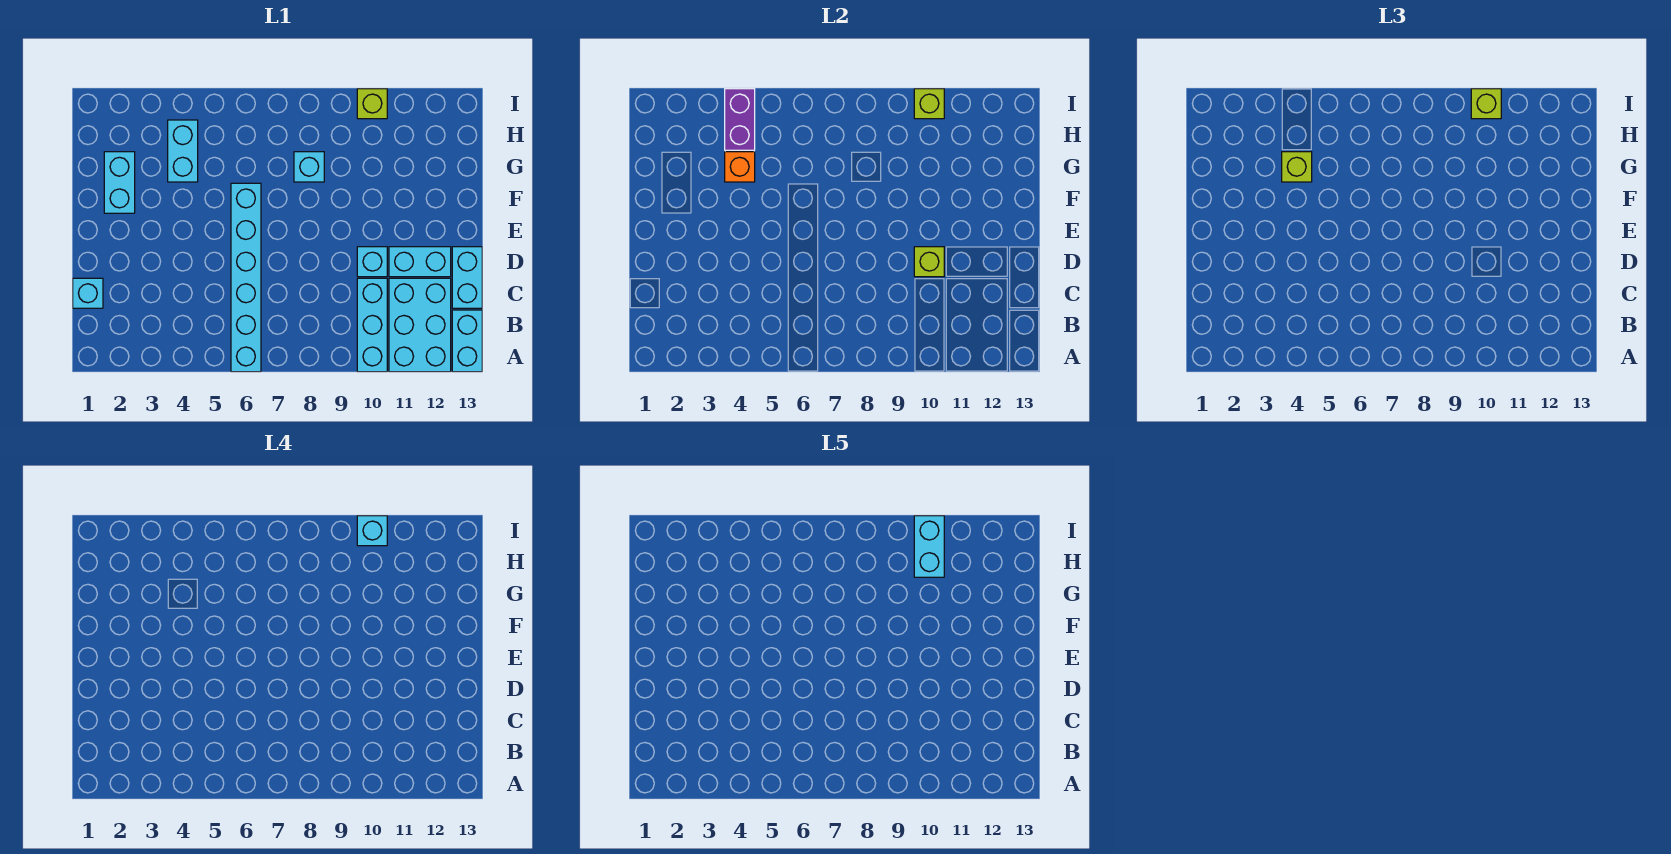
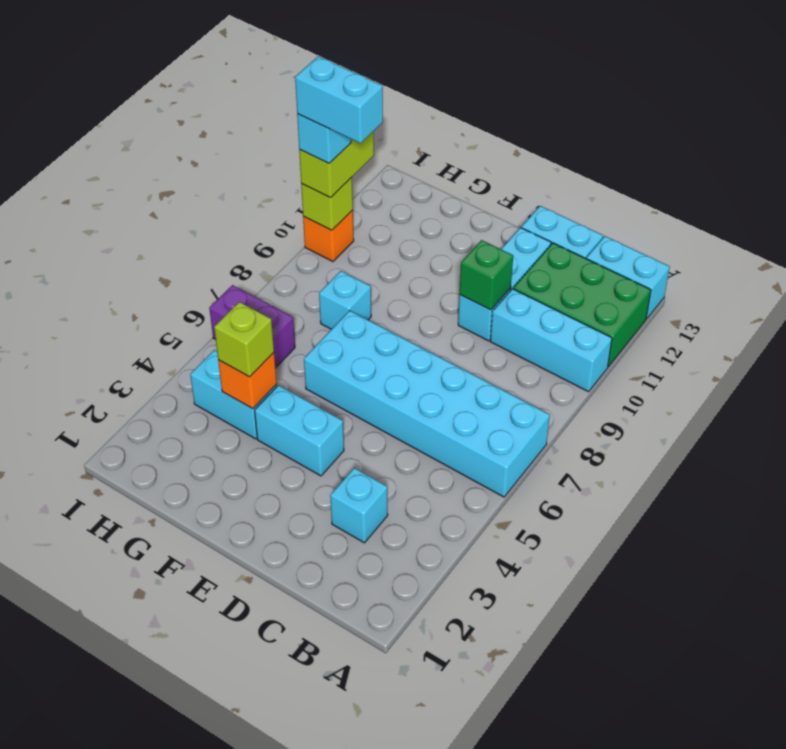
cyan 1x6 brick [231,183,261,372] -> cyan 2x6 brick [304,311,550,497]
cyan 2x3 brick [389,278,451,372] -> green 2x3 brick [513,243,651,367]
cyan 1x1 brick [73,278,103,308] -> cyan 1x1 brick moved to [330,468,388,543]
lime 1x1 brick [914,247,944,277] -> green 1x1 brick [460,240,513,310]
cyan 1x2 brick [104,152,135,213] -> cyan 1x2 brick moved to [255,385,344,476]
purple 1x2 brick [725,89,755,150] -> purple 1x2 brick moved to [209,285,295,368]
lime 1x1 brick [357,89,387,119] -> orange 1x1 brick [303,210,354,262]
lime 1x1 brick [1471,89,1501,119] -> lime 1x2 brick [299,131,374,198]

